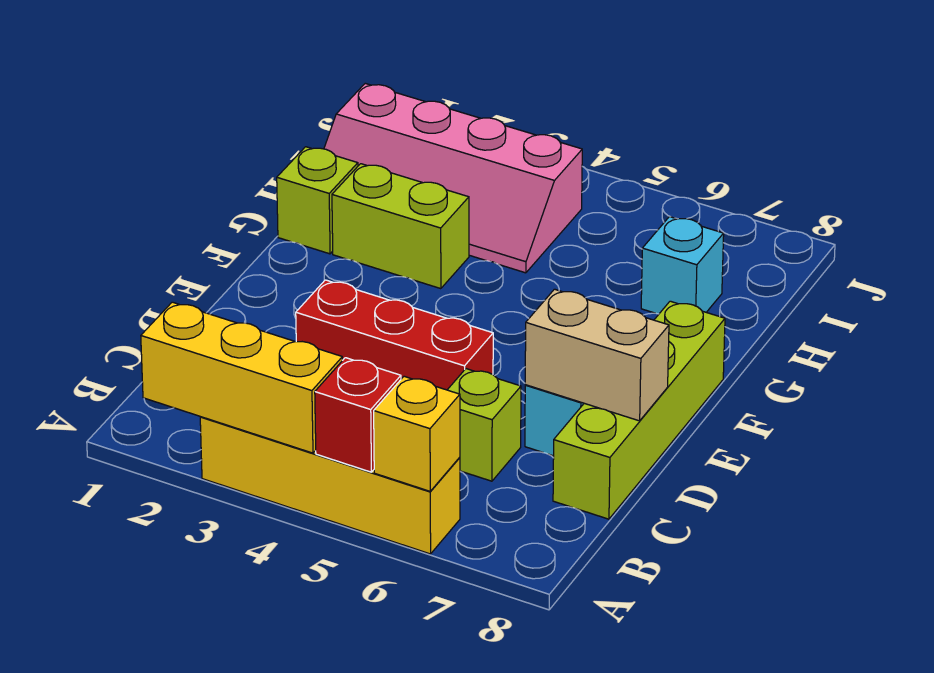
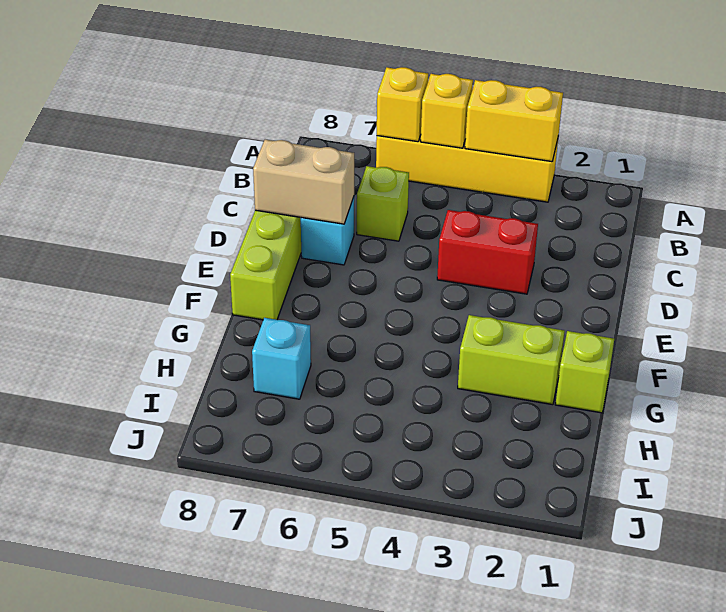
yellow 1x3 brick [141,302,342,453] -> yellow 1x2 brick [465,80,563,162]
red 1x1 brick [315,358,401,472] -> yellow 1x1 brick [421,74,473,148]
red 1x3 brick [296,280,493,390] -> red 1x2 brick [437,210,538,294]
pink 2x4 slope [324,83,582,273] -> none

